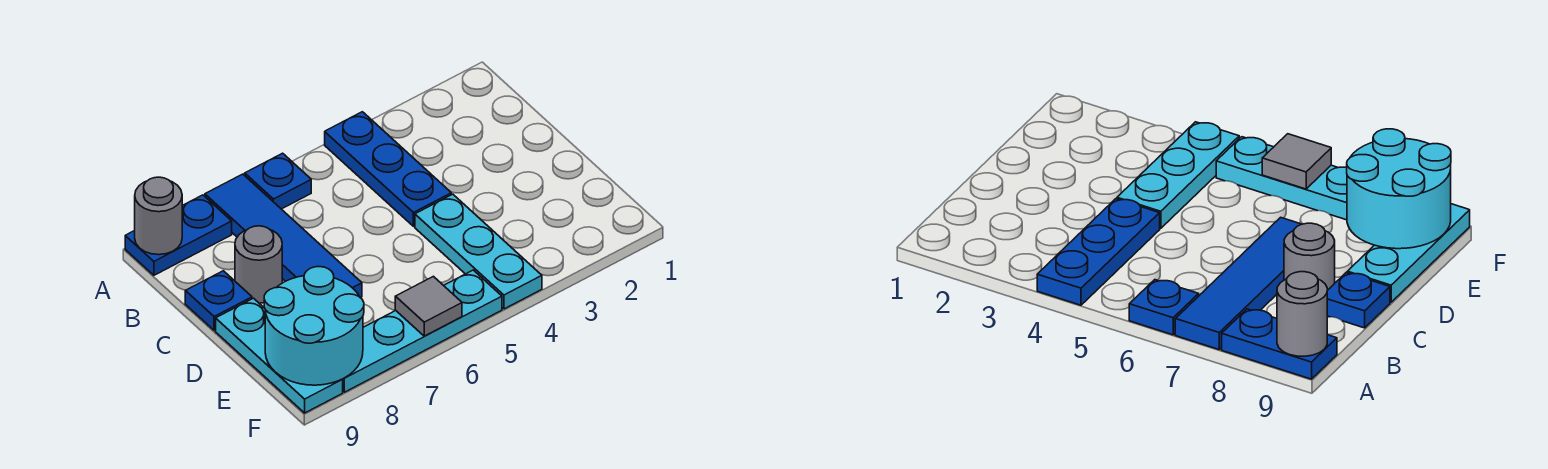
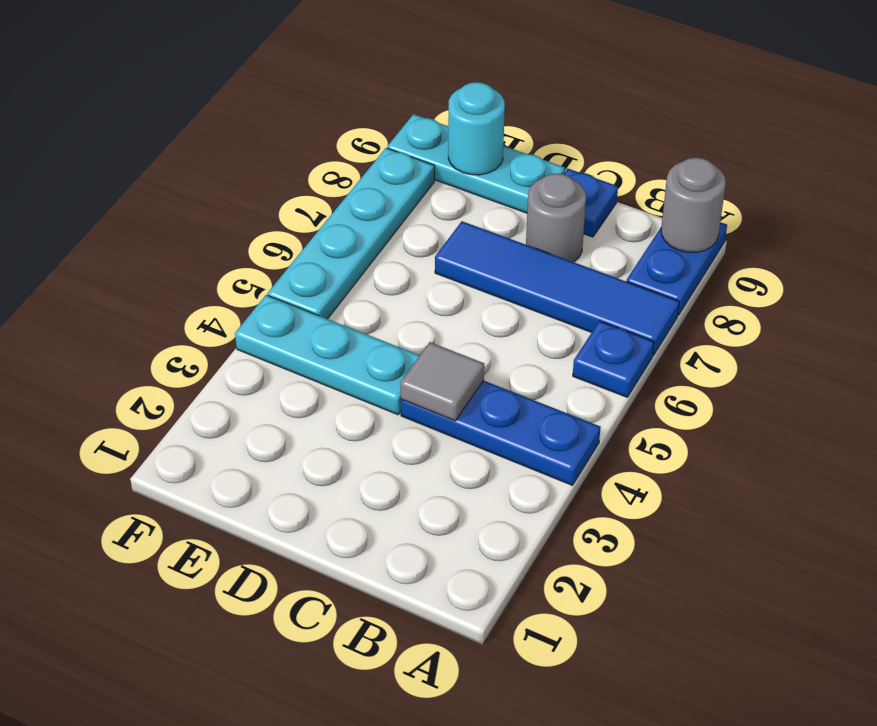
cyan 2x2 round brick [264,267,364,385] -> cyan 1x1 round brick [448,82,505,175]
grey 1x1 tile [395,276,462,336] -> grey 1x1 tile moved to [400,342,484,421]

